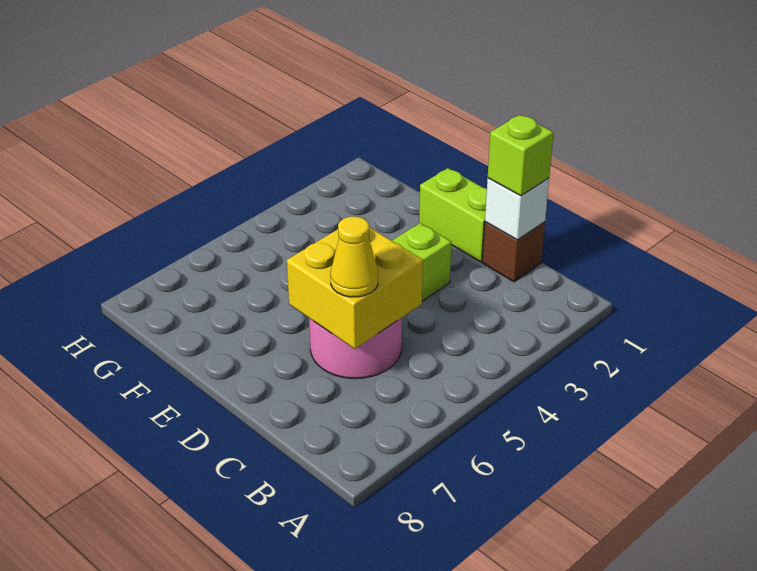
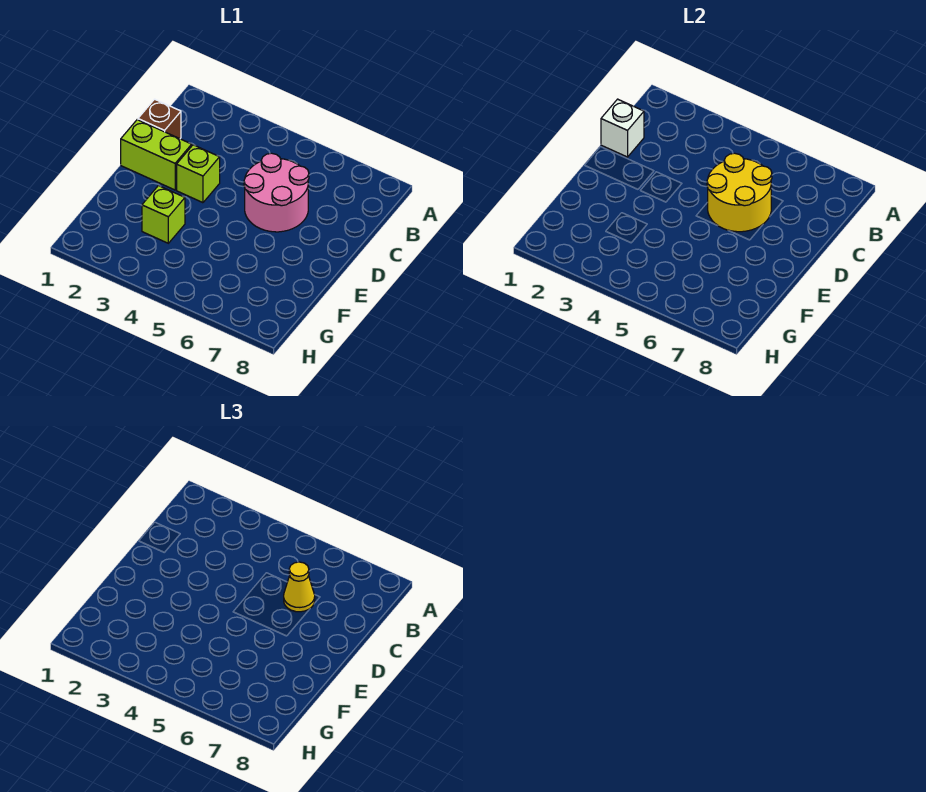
lime 1x1 brick [488,115,554,196] -> lime 1x1 brick moved to [142,186,185,243]
yellow 2x2 brick [287,227,423,349] -> yellow 2x2 round brick [707,153,772,232]
lime 1x2 brick [419,168,487,262] -> lime 1x2 brick turned to [121,120,192,190]

